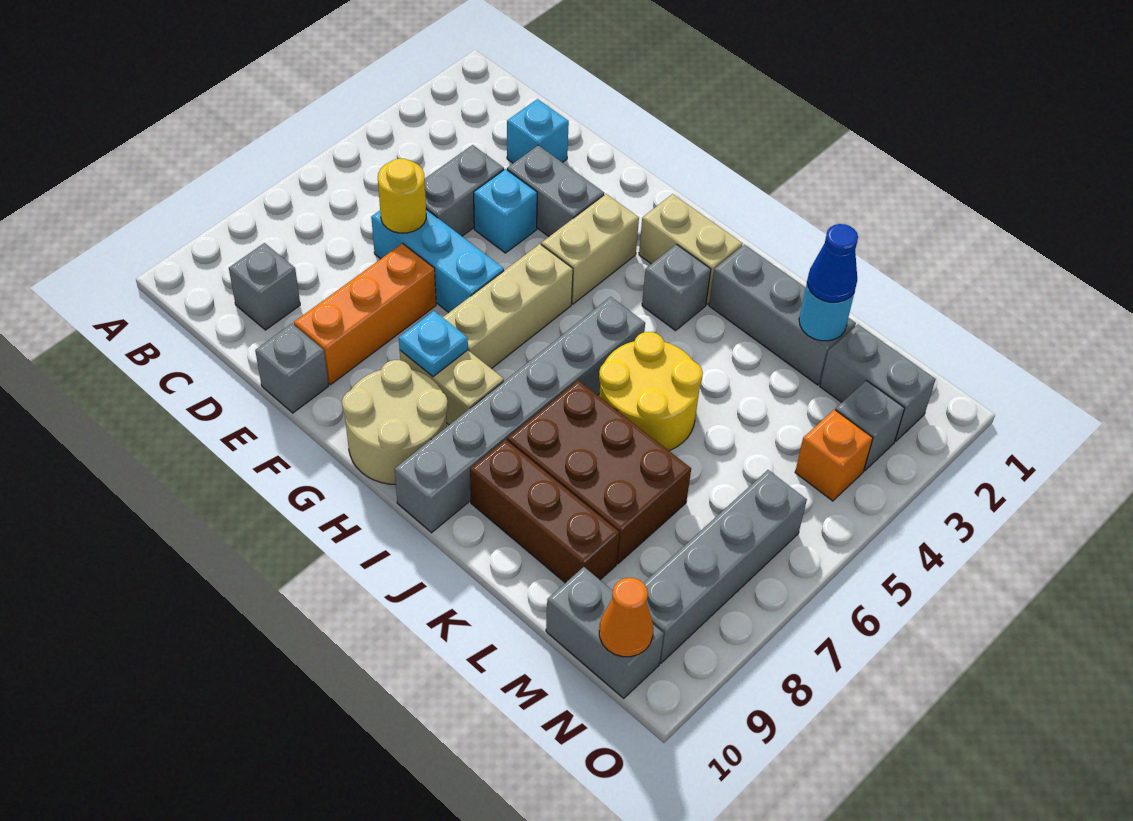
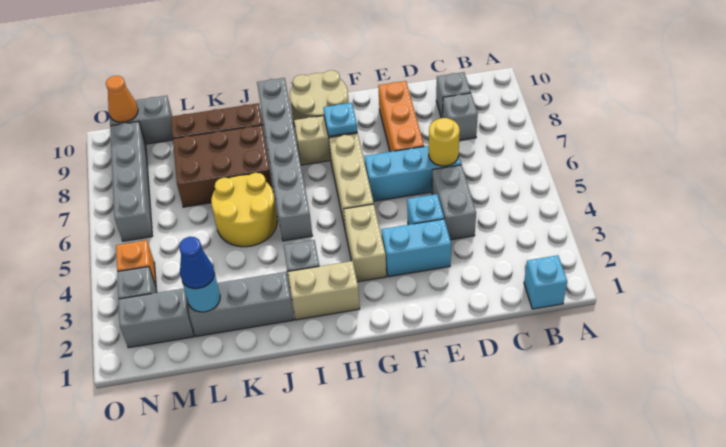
cyan 1x1 brick [507,99,569,163] -> cyan 1x1 brick moved to [524,255,567,309]
grey 1x2 brick [507,145,604,236] -> cyan 1x2 brick [381,219,451,277]
grey 1x1 brick [255,324,329,413] -> grey 1x1 brick moved to [443,93,478,140]

